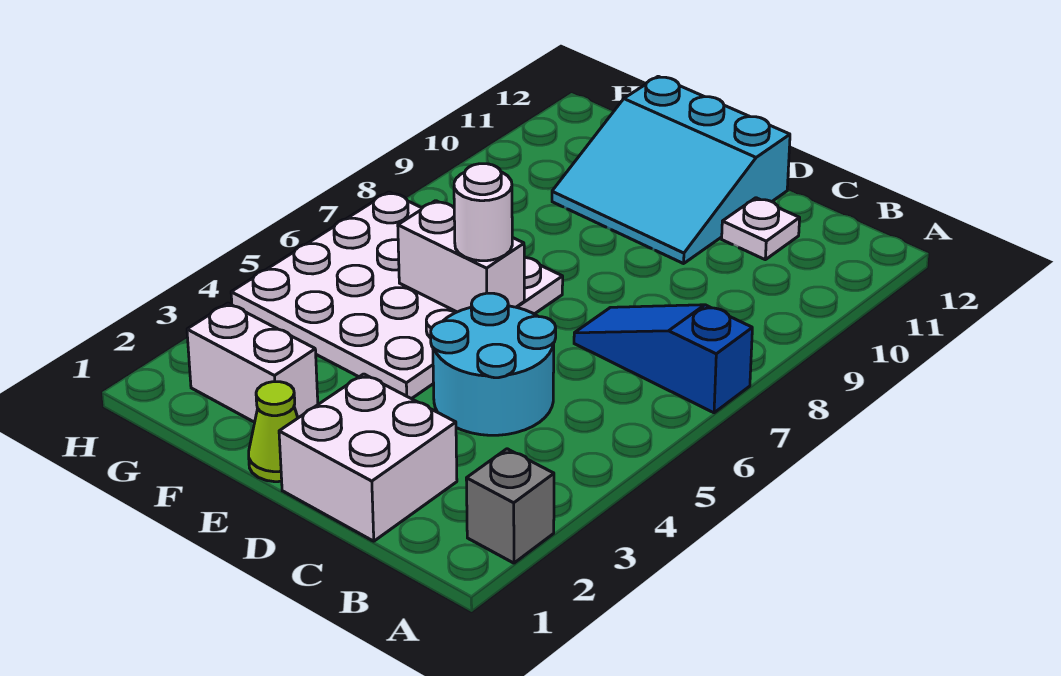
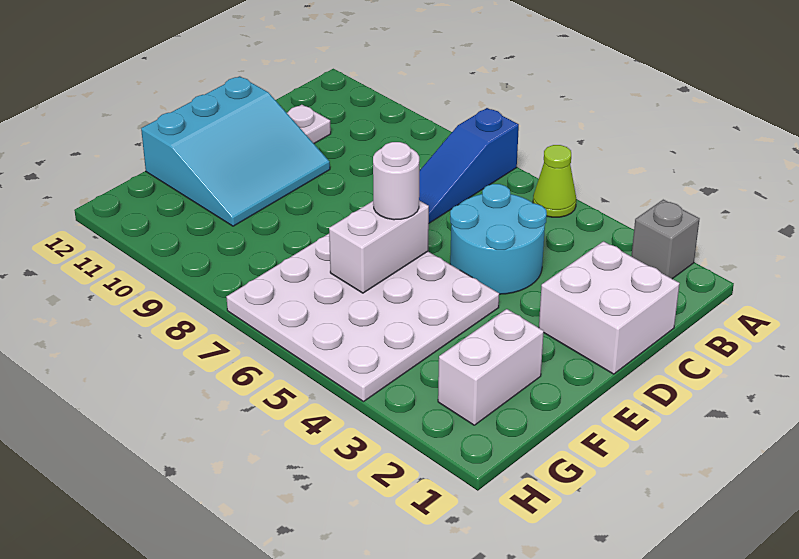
lime 1x1 cone [249,382,298,482] -> lime 1x1 cone moved to [533,145,576,217]

